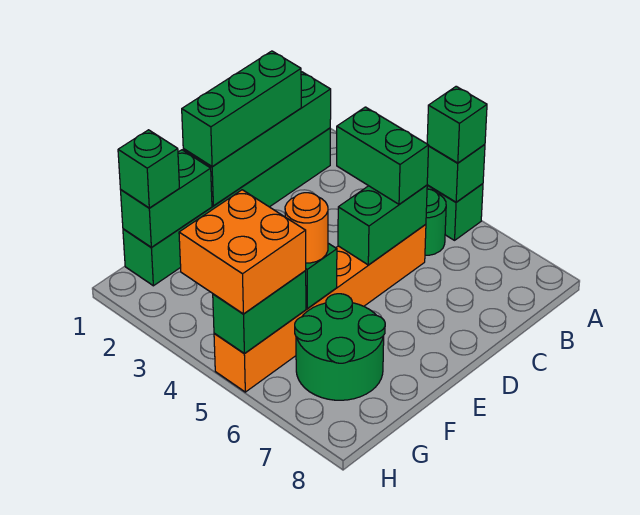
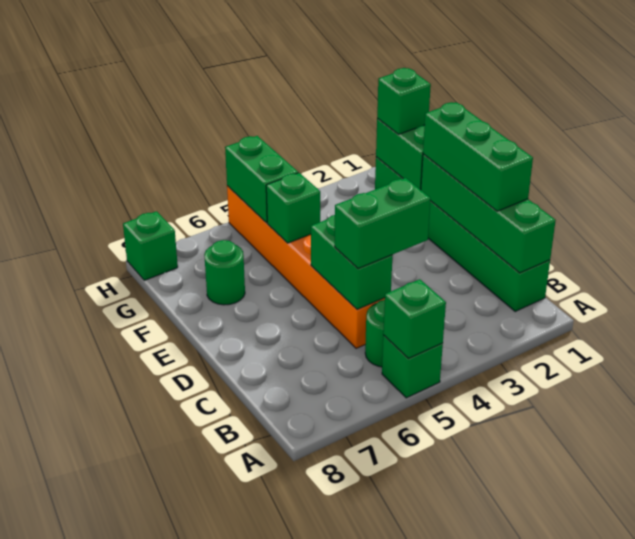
green 1x1 brick [427,86,487,163] -> green 1x1 brick moved to [123,211,178,280]
orange 1x1 round brick [285,193,328,263] -> none
green 2x2 round brick [295,294,385,400] -> green 1x1 round brick [204,240,245,305]
orange 2x2 brick [179,190,306,314] -> none

